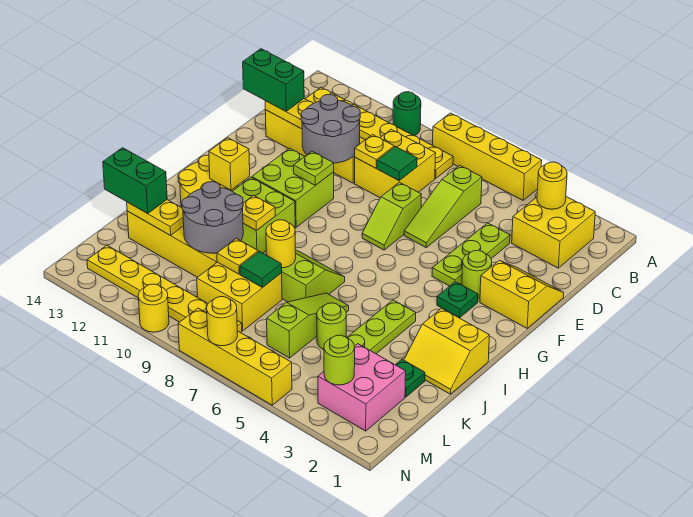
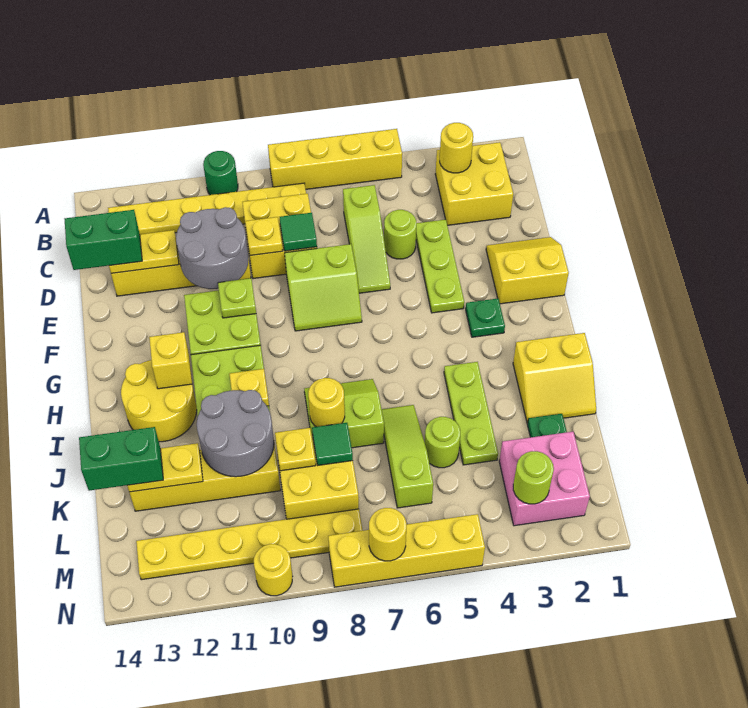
lime 1x2 slope [362,182,421,250] -> lime 2x2 slope [285,244,362,331]
lime 1x1 round brick [462,250,492,298] -> lime 1x1 round brick moved to [384,210,416,259]

